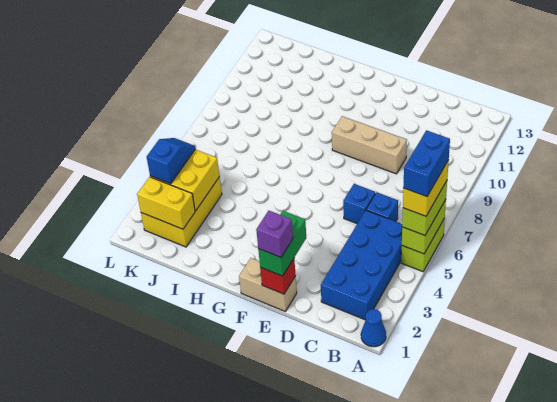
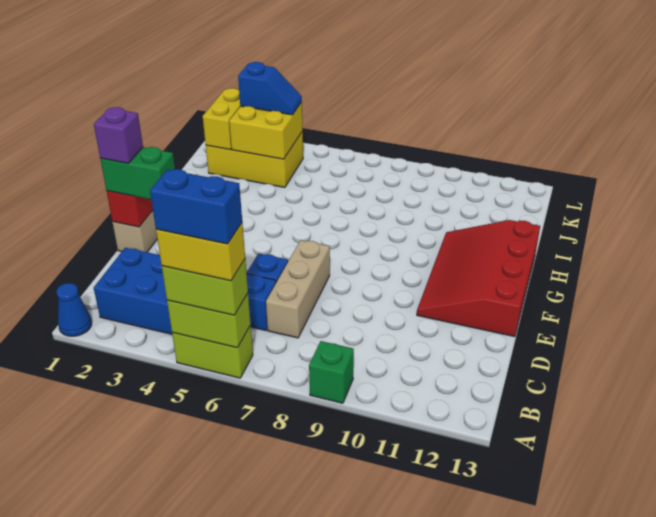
none -> green 1x1 brick [309,341,354,403]
tan 1x3 brick [332,116,407,174] -> tan 1x3 brick moved to [266,240,330,338]
none -> red 3x4 slope [417,220,540,337]

